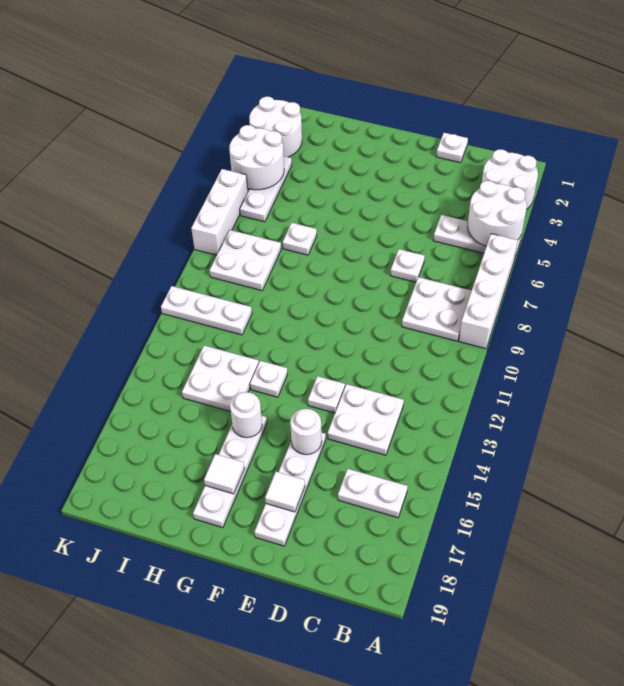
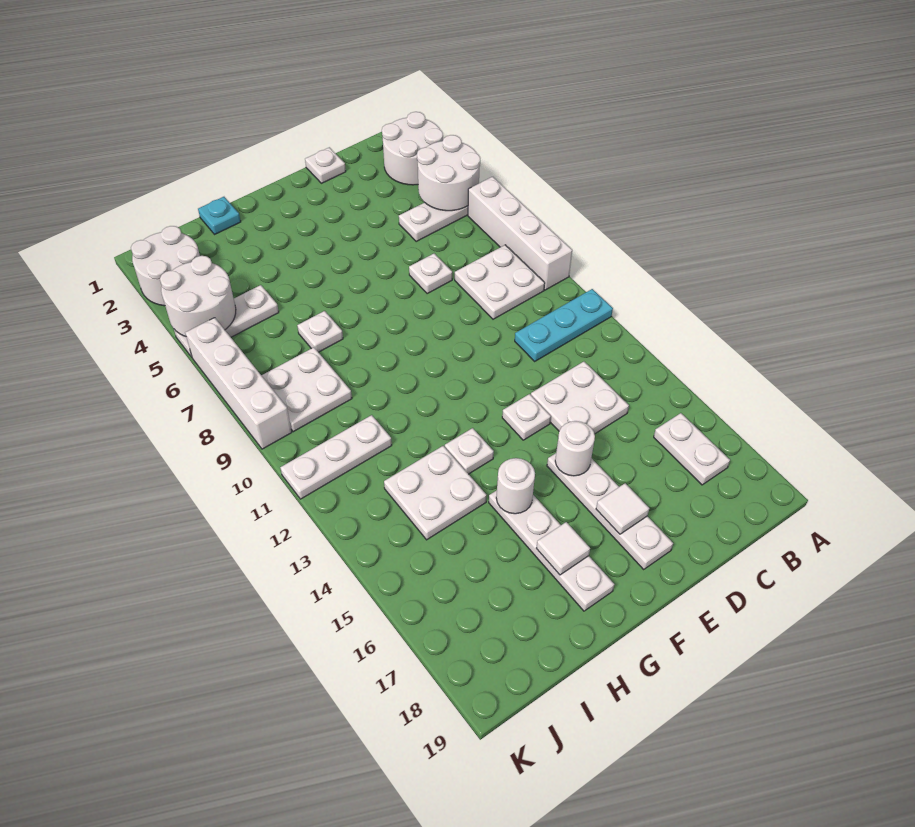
none -> cyan 1x3 plate [515,289,613,361]
white 1x2 plate [338,469,408,518] -> white 1x2 plate turned to [654,413,730,485]
none -> cyan 1x1 plate [198,197,241,234]
white 1x3 plate [240,156,292,222] -> white 1x3 plate turned to [174,285,279,357]
white 1x3 brick [191,169,248,255] -> white 1x4 brick [185,318,292,449]

